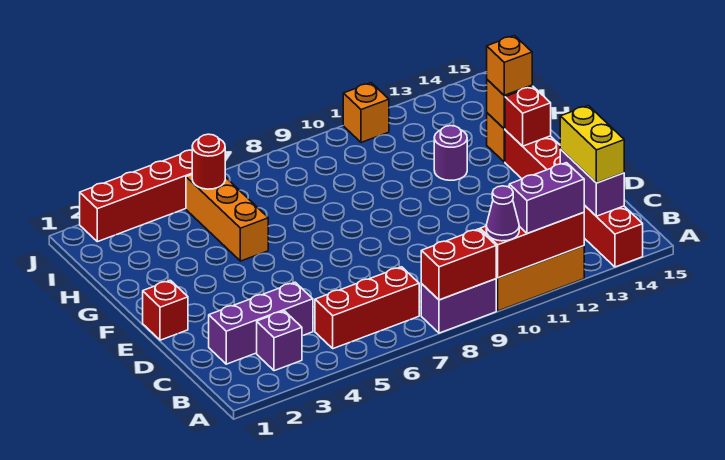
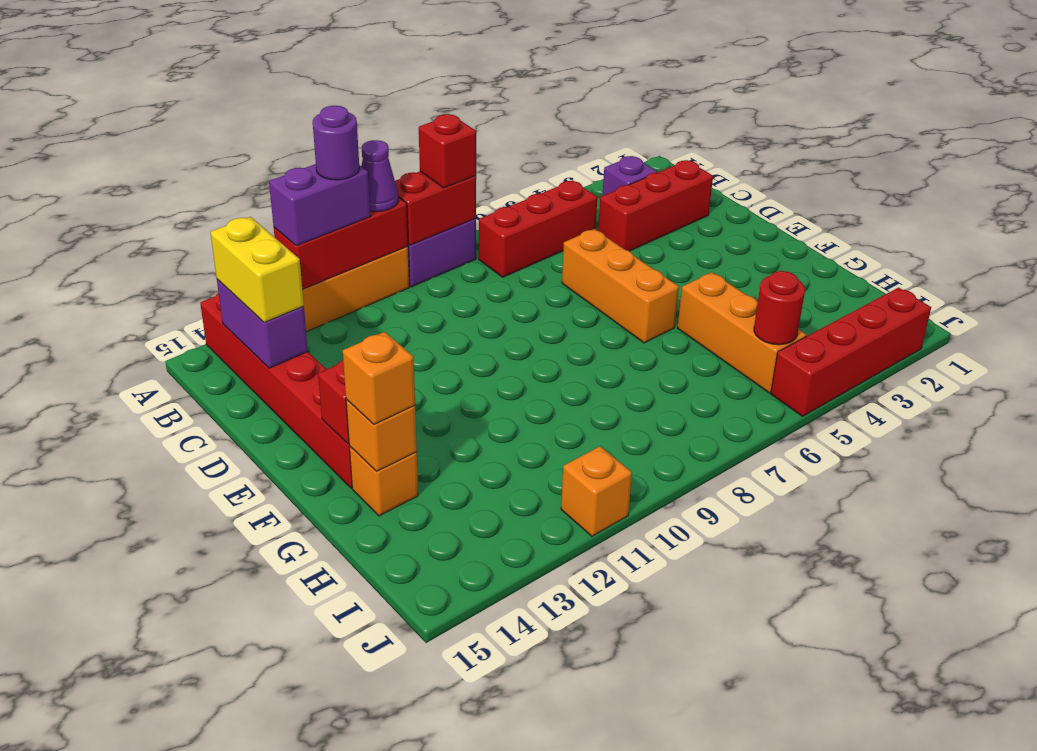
purple 1x3 brick [209,282,313,364] -> red 1x3 brick [598,160,713,251]
none -> orange 1x3 brick [562,229,679,343]
red 1x1 brick [143,280,188,340] -> red 1x1 brick moved to [419,114,476,188]
purple 1x1 round brick [434,126,467,180] -> purple 1x1 round brick moved to [313,106,359,180]

